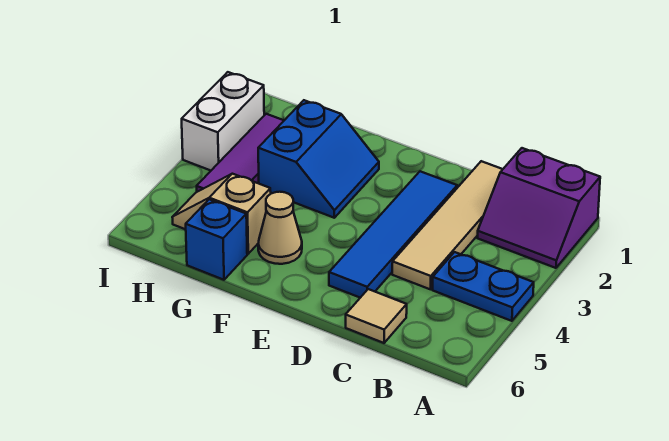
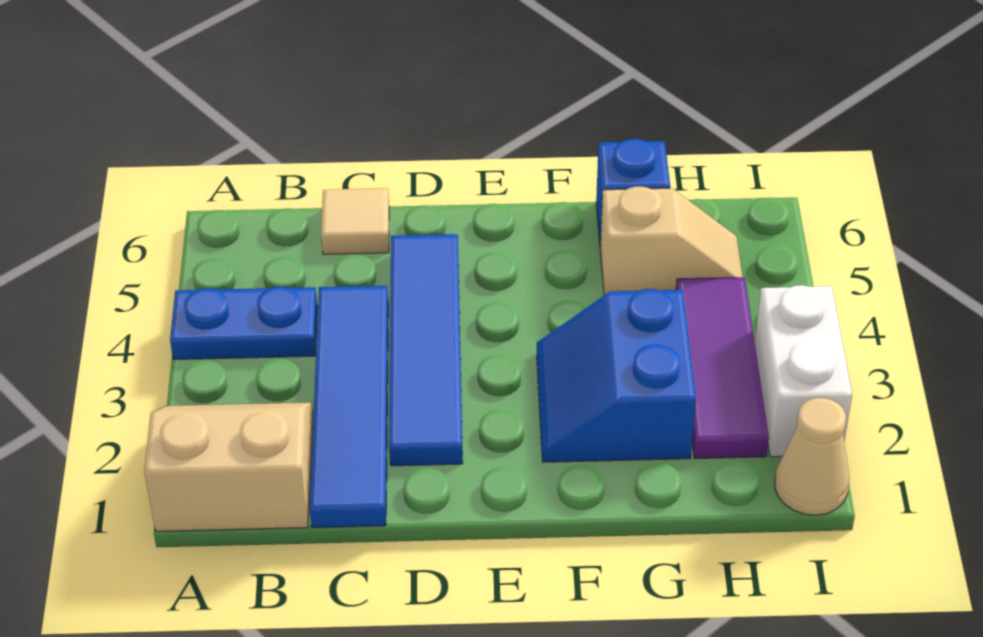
purple 2x2 slope [477,148,600,268] -> tan 2x2 slope [144,402,313,531]
tan 1x4 tile [392,161,503,289] -> blue 1x4 tile [310,286,388,528]
tan 1x1 cone [258,192,302,264] -> tan 1x1 cone moved to [775,398,849,515]

